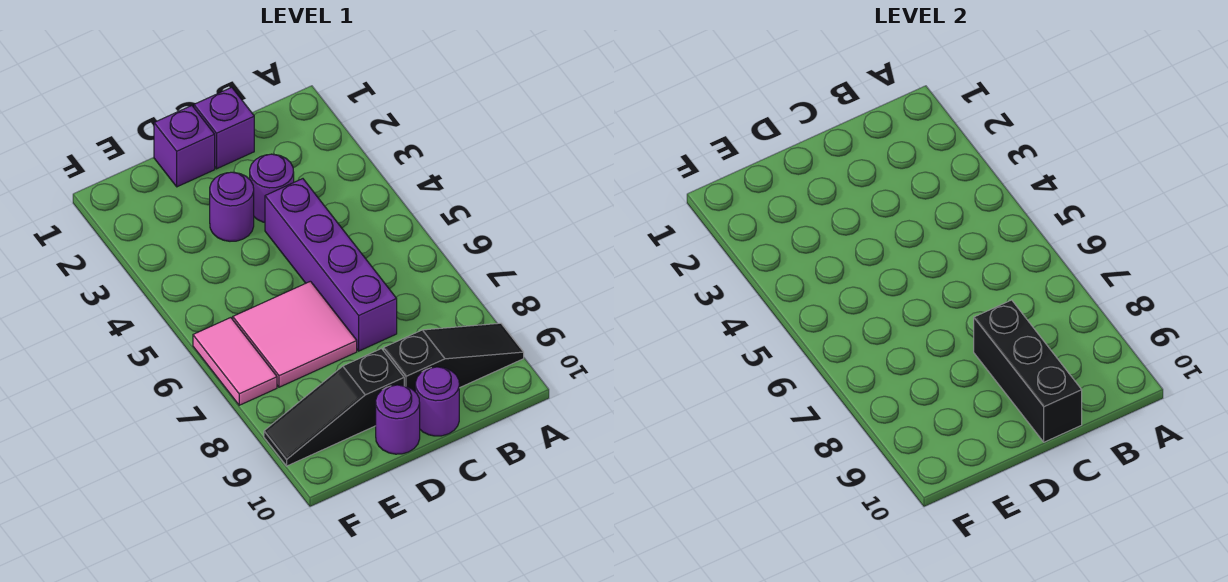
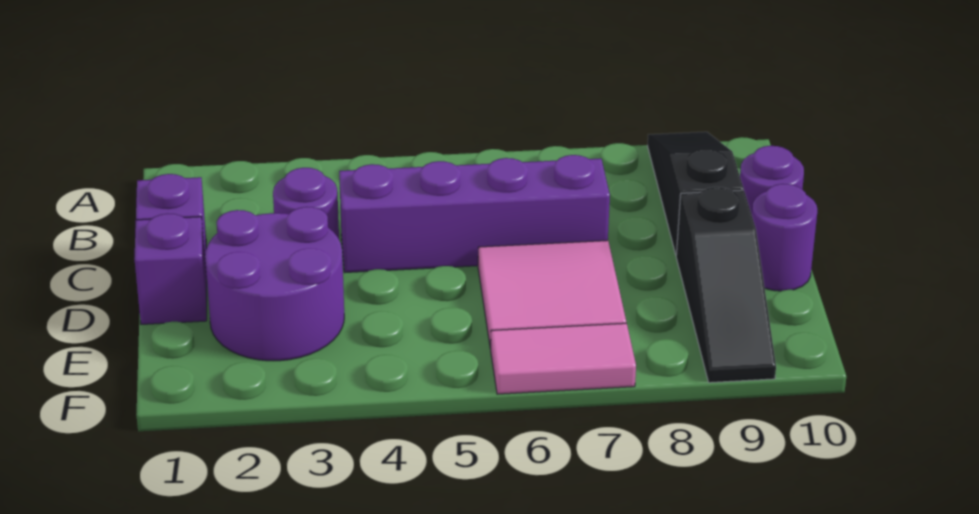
black 1x3 brick [974,300,1082,442] -> none
purple 1x1 round brick [210,172,254,241] -> purple 2x2 round brick [205,207,344,361]

